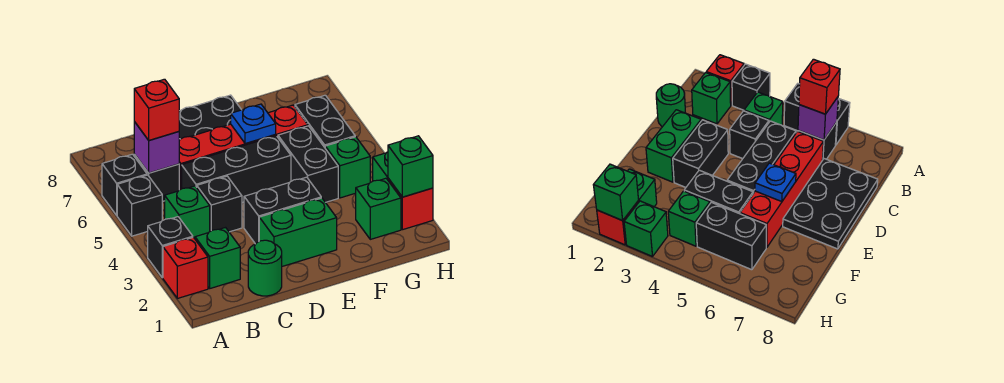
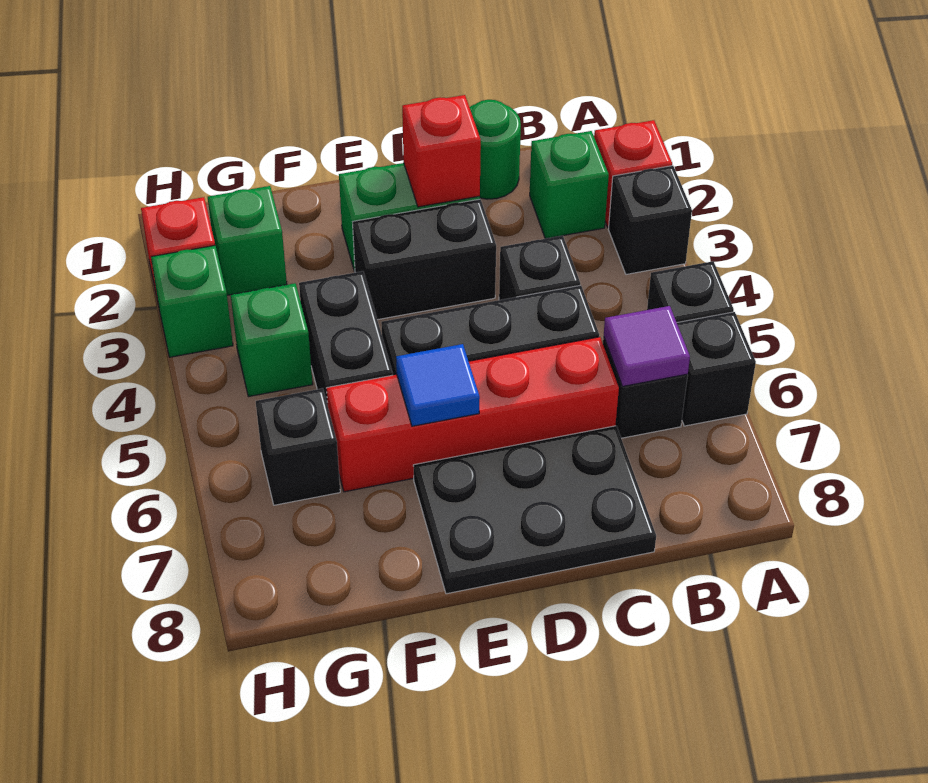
green 1x1 brick [165,186,210,239] -> none
purple 1x1 brick [134,122,179,173] -> purple 1x1 tile [604,306,690,386]
red 1x1 brick [134,79,179,140] -> red 1x1 brick moved to [402,95,481,207]
blue 1x1 plate [231,104,276,144] -> blue 1x1 tile [396,344,480,426]
black 1x2 brick [295,95,355,147] -> black 1x1 brick [256,388,340,505]
green 1x1 brick [388,136,433,197] -> none

